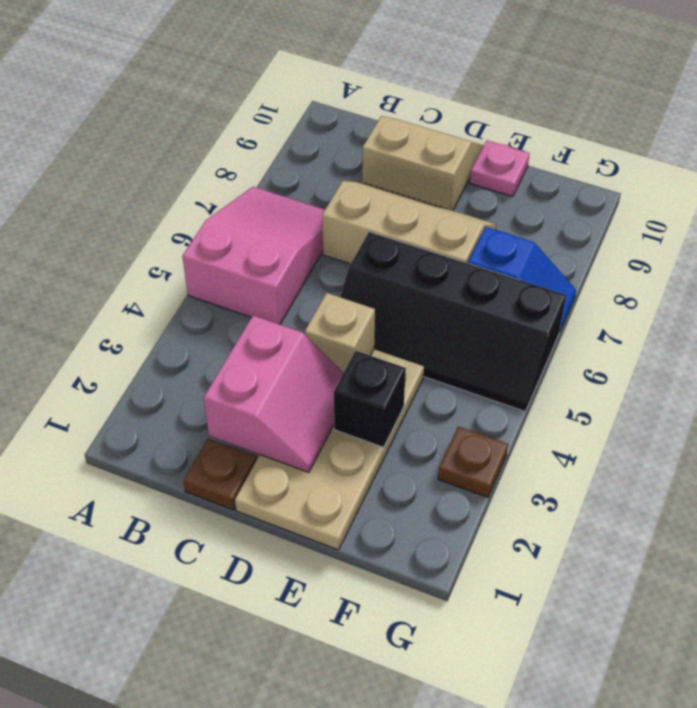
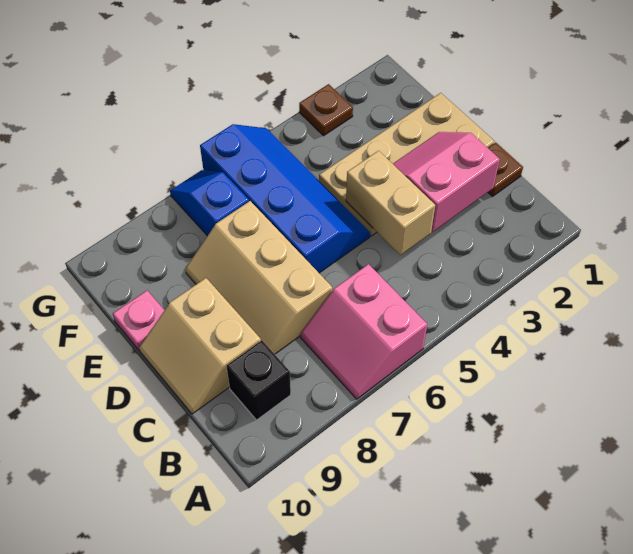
pink 2x3 slope [182,187,325,325] -> pink 2x2 slope [301,264,427,399]
tan 1x1 brick [305,293,375,373] -> tan 1x2 brick [346,151,435,255]
black 2x4 slope [340,232,566,411] -> blue 2x4 slope [200,124,370,273]
black 1x1 brick [334,351,406,447] -> black 1x1 brick moved to [227,341,291,420]

